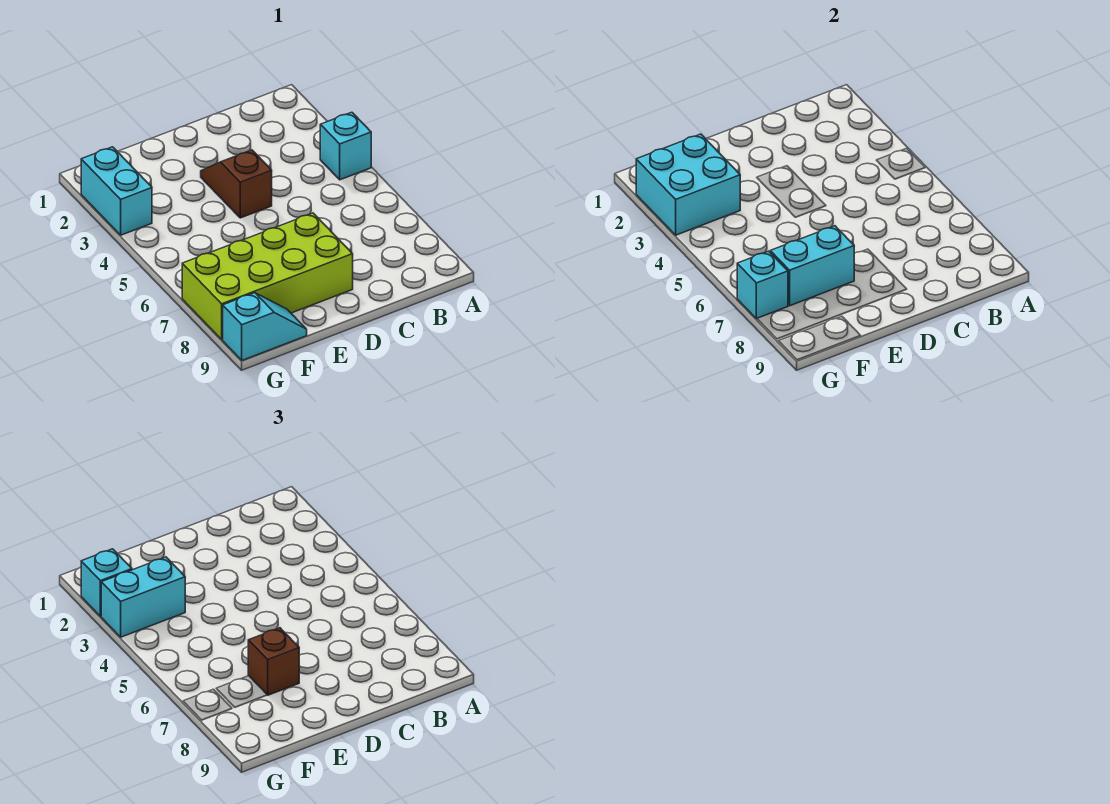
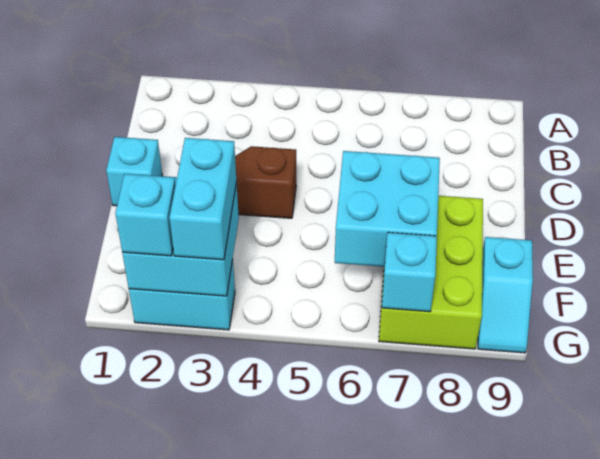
cyan 1x1 brick [320,112,371,180] -> cyan 1x1 brick moved to [106,137,162,206]
lime 2x4 brick [182,213,353,339] -> lime 2x3 brick [379,196,483,349]
cyan 1x2 brick [770,226,854,306] -> cyan 2x2 brick [335,151,440,267]
brown 1x1 brick [248,628,299,695] -> none
cyan 1x2 slope [223,293,307,360] -> cyan 1x2 slope turned to [478,237,533,353]

